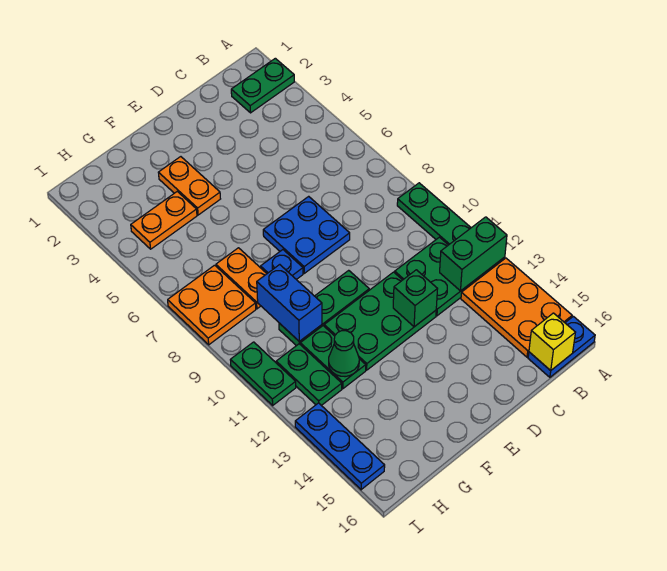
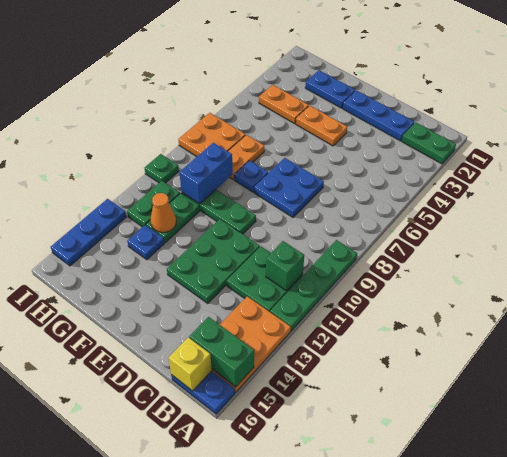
green 1x2 brick [440,217,507,291] -> green 1x2 brick moved to [189,317,254,387]
none -> blue 1x3 plate [343,90,414,141]
green 2x3 plate [324,272,436,370] -> green 2x3 plate turned to [167,219,260,303]
green 1x1 brick [393,270,437,327] -> green 1x1 brick moved to [266,241,304,291]
none -> blue 1x2 plate [305,70,355,108]
orange 1x2 plate [158,157,220,215] -> orange 1x2 plate turned to [296,106,347,146]
green 1x1 cone [329,331,359,377] -> orange 1x1 cone [151,193,176,232]
none -> blue 1x1 plate [127,225,164,260]
green 1x2 plate [231,342,296,405] -> green 1x1 plate [145,154,179,183]

